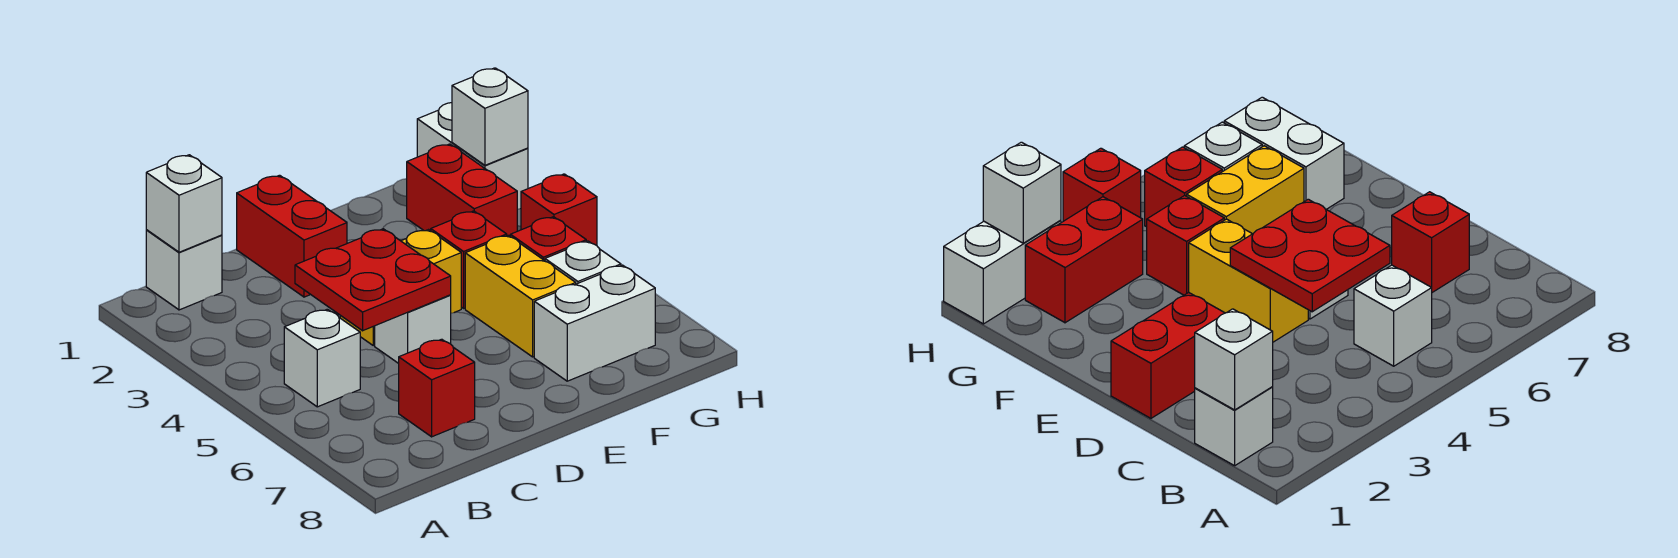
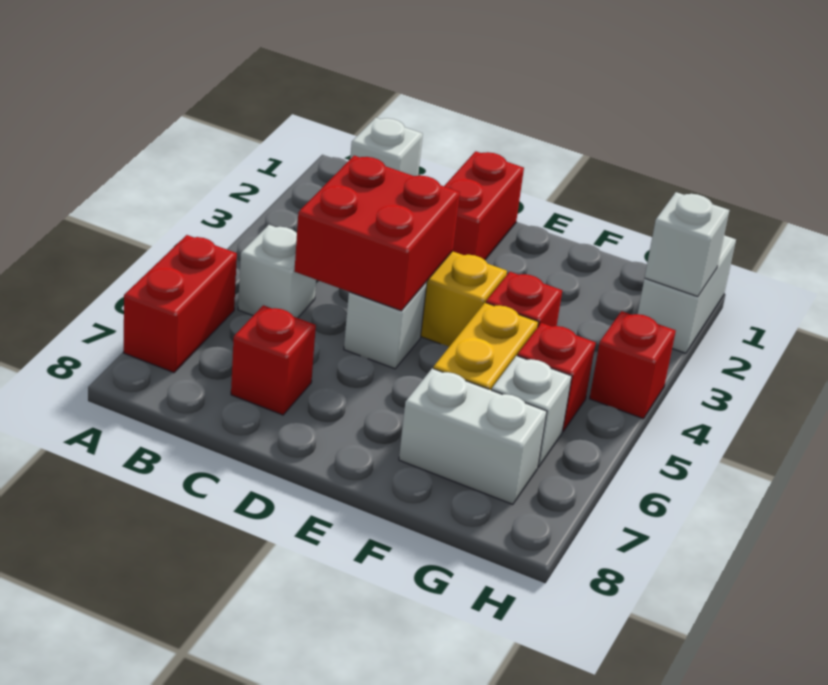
white 1x1 brick [146,155,222,252] -> none
red 2x2 plate [295,229,451,331] -> red 2x2 brick [294,156,460,311]
red 1x2 brick [407,144,517,236] -> red 1x2 brick moved to [124,235,237,373]

